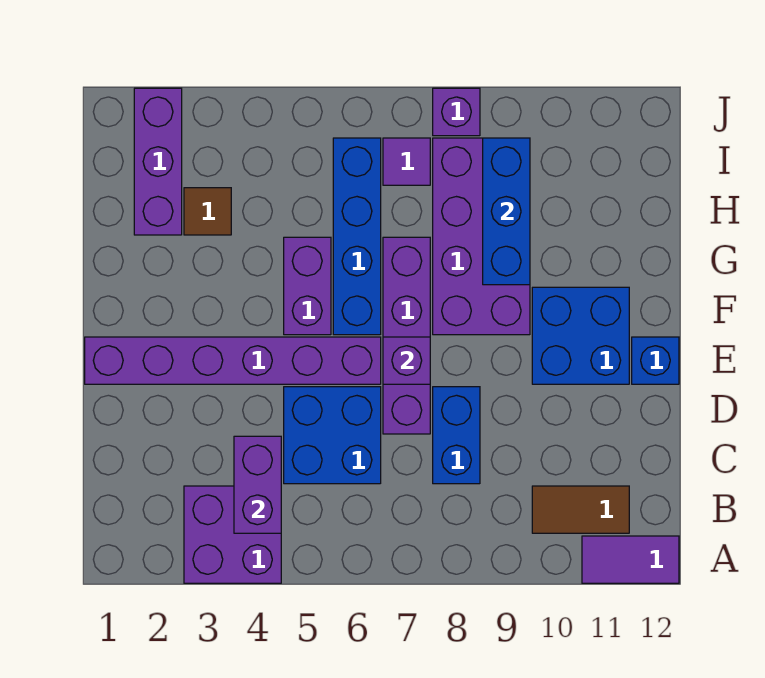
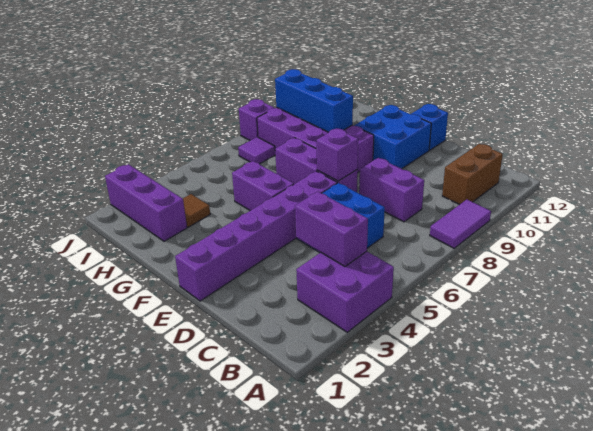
purple 1x2 tile [582,536,679,583] -> purple 1x2 tile moved to [430,199,491,248]
brown 1x2 tile [532,486,629,533] -> brown 1x2 brick [442,144,503,205]
blue 1x2 brick [433,387,480,484] -> purple 1x2 brick [359,158,424,222]
purple 1x4 brick [383,237,430,434] -> purple 1x3 brick [275,138,358,192]
blue 1x4 brick [333,138,381,335] -> none

